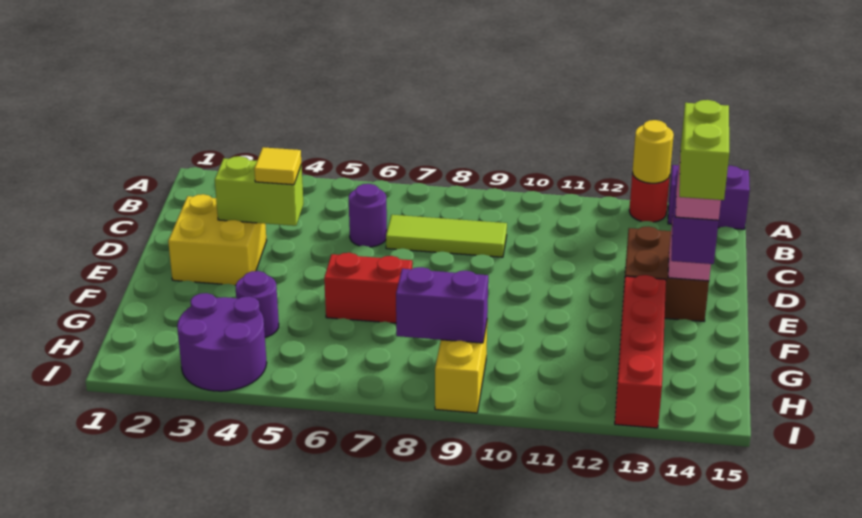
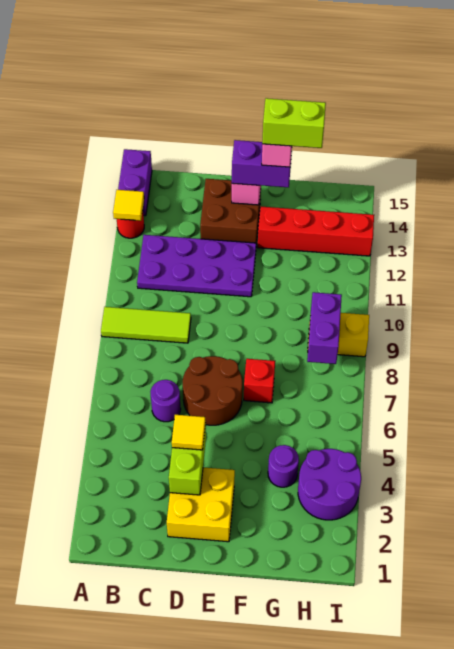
yellow 1x1 round brick [632,120,674,183] -> yellow 1x1 tile [113,190,144,221]
none -> purple 2x4 plate [137,235,256,297]
lime 1x3 tile [386,215,507,257] -> lime 1x3 tile turned to [101,307,191,343]
none -> brown 2x2 round brick [183,356,242,425]
red 1x2 brick [324,253,412,323] -> red 1x1 brick [244,359,275,403]

